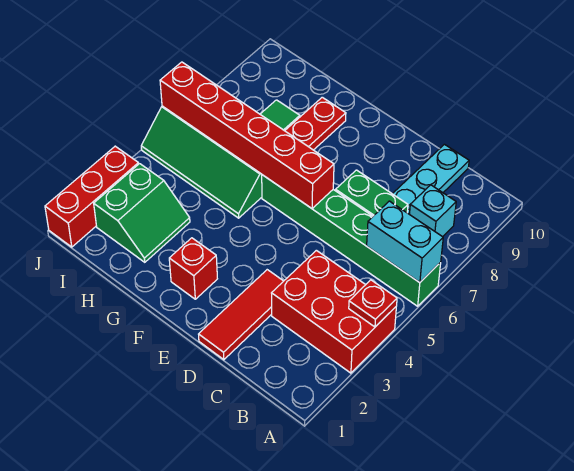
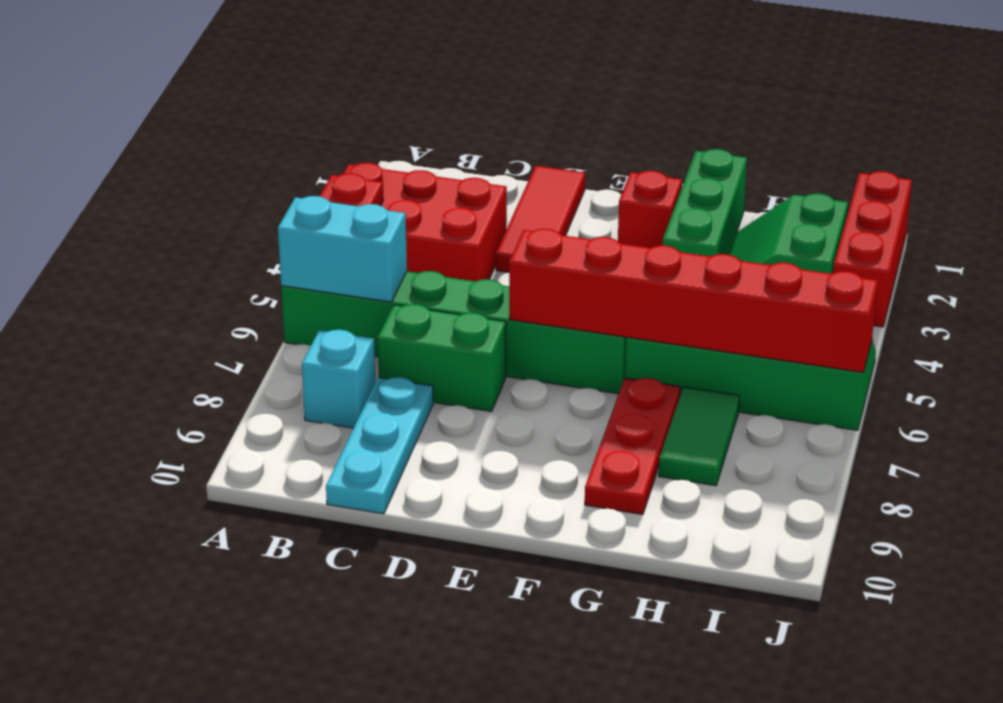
none -> green 1x3 brick [663,149,747,256]

